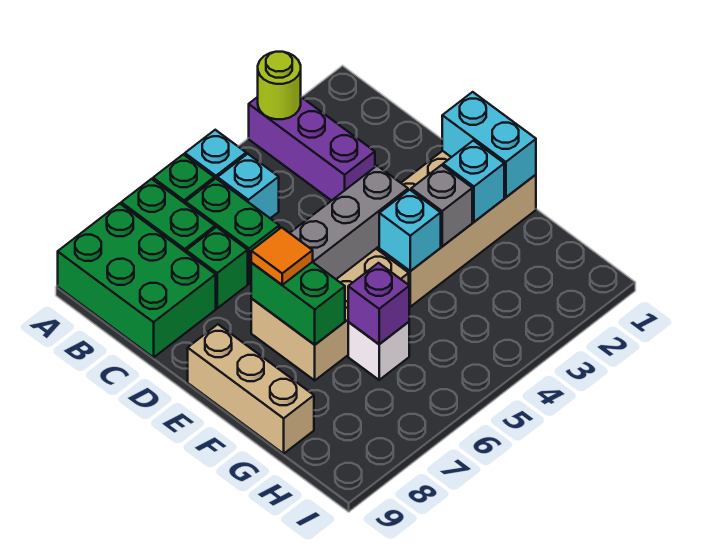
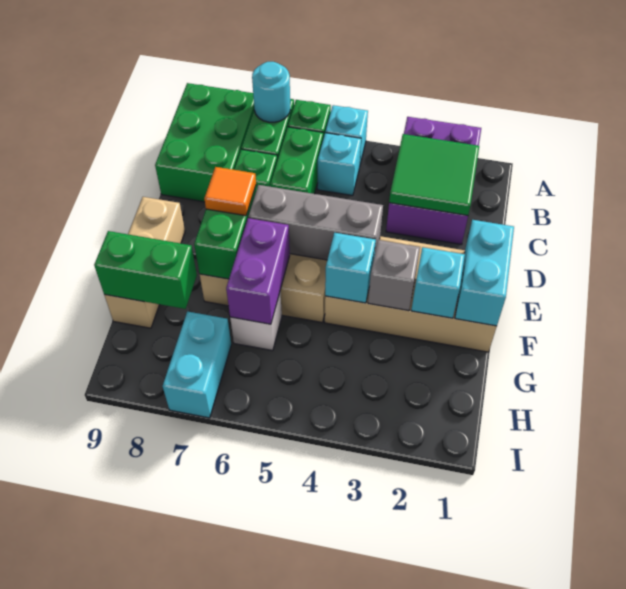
purple 1x3 brick [249,97,375,201] -> purple 2x3 brick [386,117,481,244]
lime 1x1 round brick [258,52,301,119] -> none
none -> cyan 1x1 round brick [252,62,290,122]
none -> green 2x2 tile [389,134,479,216]
purple 1x1 brick [348,263,409,344] -> purple 1x2 brick [226,218,290,324]
none -> green 1x2 brick [94,231,197,309]
none -> cyan 1x2 brick [163,311,231,418]

